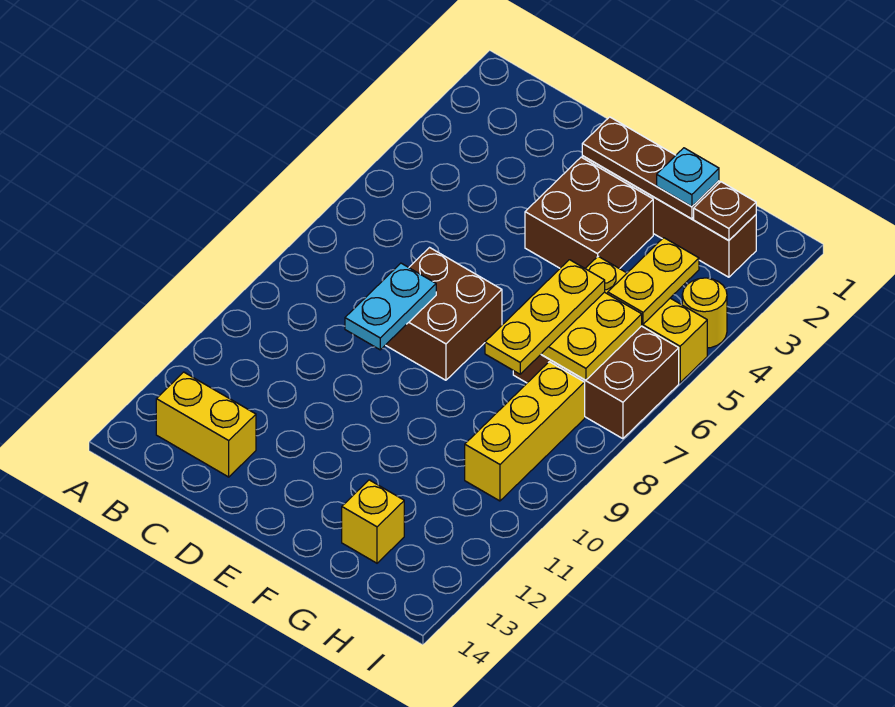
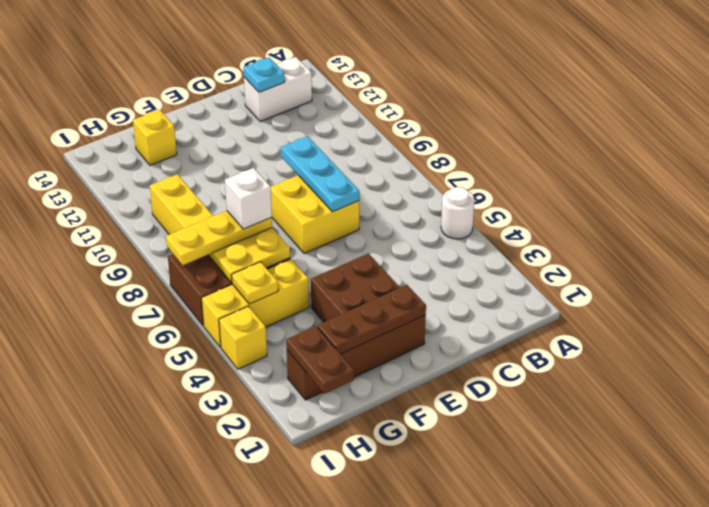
none -> white 1x1 round brick [441,187,474,239]
yellow 1x2 brick [156,372,256,477] -> white 1x2 brick [244,57,312,121]
brown 2x2 brick [386,248,502,380] -> yellow 2x2 brick [271,175,359,254]
cyan 1x2 plate [345,263,436,350] -> cyan 1x3 plate [281,136,359,212]
cyan 1x1 plate [657,148,719,207] -> cyan 1x1 plate moved to [243,57,285,92]
yellow 1x3 plate [485,260,605,374] -> yellow 1x3 plate turned to [166,211,272,265]
none -> white 1x1 brick [225,168,272,229]
brown 1x1 plate [694,182,756,240] -> brown 1x2 plate [286,326,354,394]
yellow 1x2 plate [608,238,699,324] -> yellow 1x1 plate [232,262,278,304]
yellow 1x1 round brick [682,278,727,348] -> yellow 1x1 brick [219,306,267,369]

